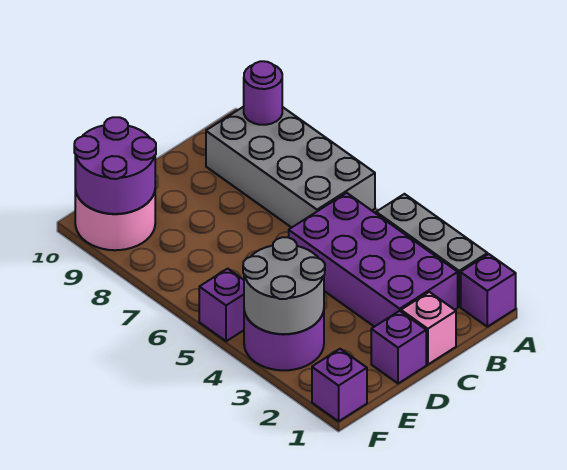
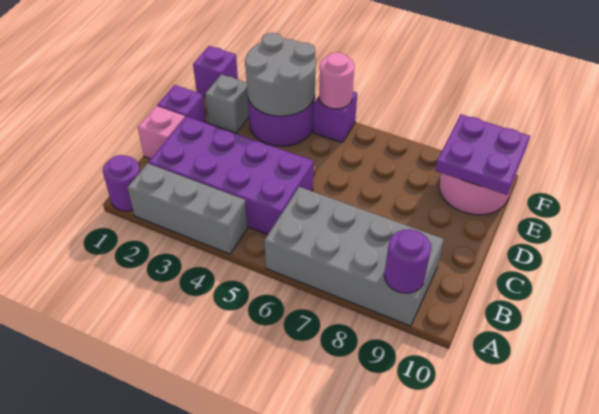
purple 1x1 brick [461,254,516,327] -> purple 1x1 round brick [103,155,140,211]
none -> grey 1x1 brick [205,74,249,133]
purple 2x2 round brick [74,117,156,214] -> purple 2x2 plate [435,114,530,195]
none -> pink 1x1 round brick [319,52,354,109]

